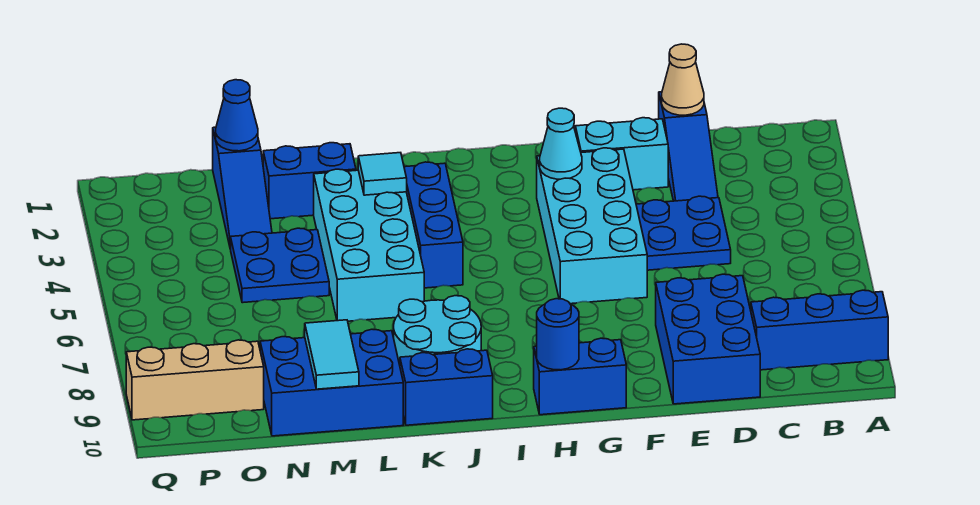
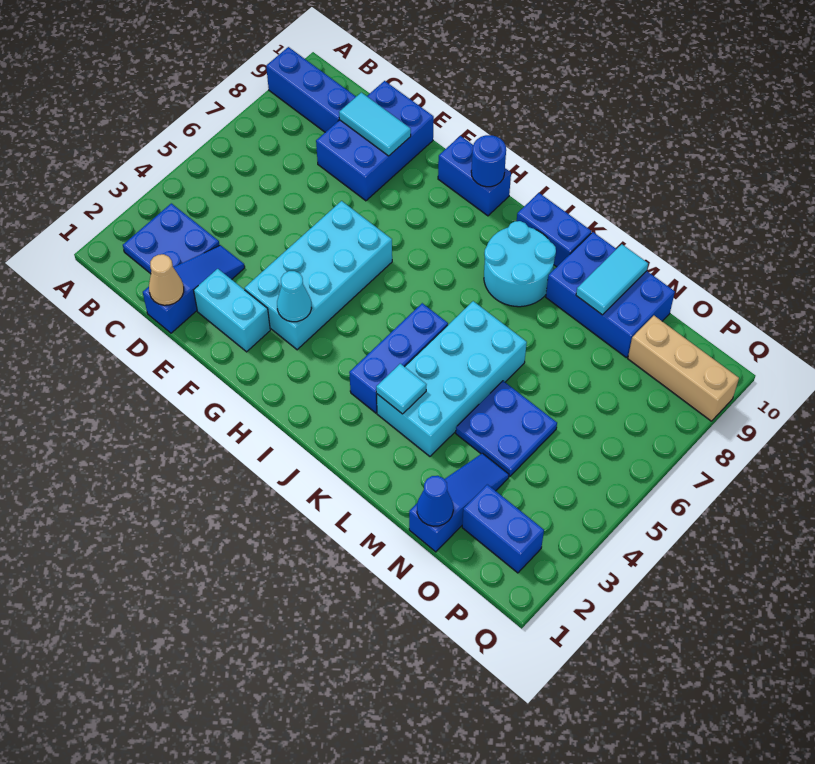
blue 2x2 plate [636,196,731,270] -> blue 2x2 plate moved to [123,203,220,274]
none -> cyan 1x2 tile [339,92,411,156]
blue 1x2 brick [263,143,356,219] -> blue 1x2 brick moved to [462,484,544,573]

